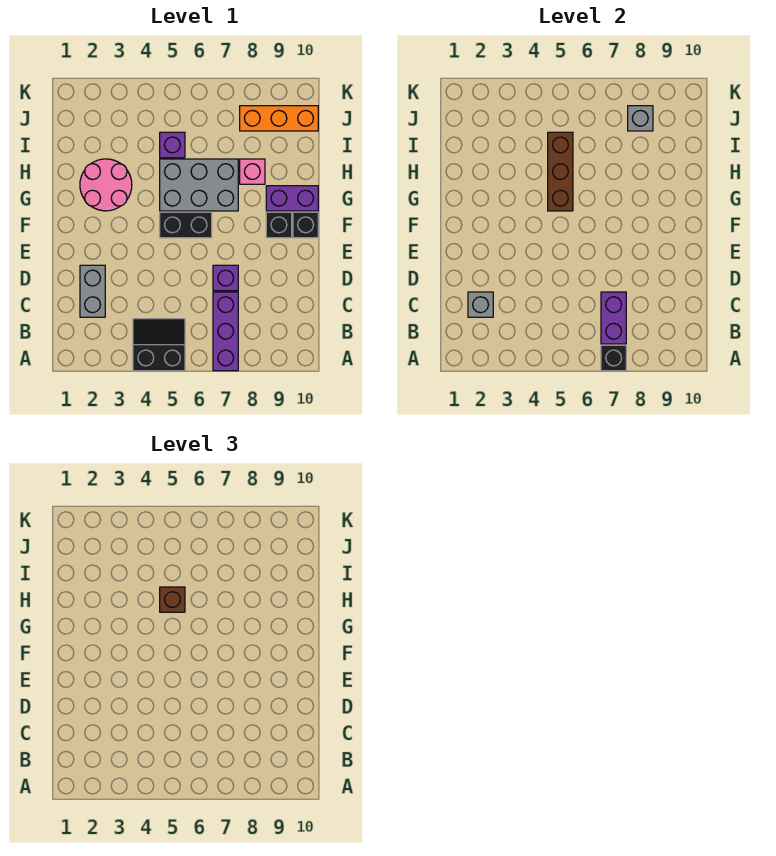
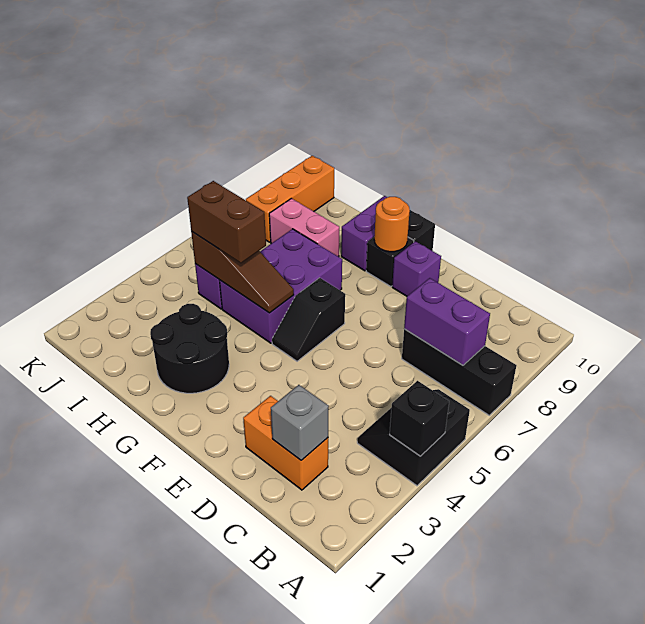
purple 1x3 brick [213,292,238,371] -> black 1x3 brick [402,329,516,416]
black 1x1 brick [601,345,626,371] -> black 1x1 brick moved to [390,381,449,456]
grey 1x2 brick [80,265,105,317] -> orange 1x2 brick [243,396,328,490]
purple 1x1 brick [213,265,238,291] -> purple 1x1 brick moved to [392,241,441,296]
black 1x2 brick [160,212,212,238] -> black 1x2 slope [272,278,345,361]
none -> orange 1x1 round brick [374,197,410,252]
pink 2x2 round brick [80,159,132,211] -> black 2x2 round brick [150,304,229,393]
grey 2x3 brick [160,159,238,211] -> purple 2x3 brick [220,229,342,343]
brown 1x3 brick [548,132,573,211] -> brown 1x3 slope [191,231,294,313]
brown 1x1 brick [160,587,185,612] -> brown 1x2 brick [187,181,266,263]
pink 1x1 brick [240,159,265,184] -> pink 1x2 brick [269,198,339,257]
grey 1x1 brick [628,106,653,131] -> none

